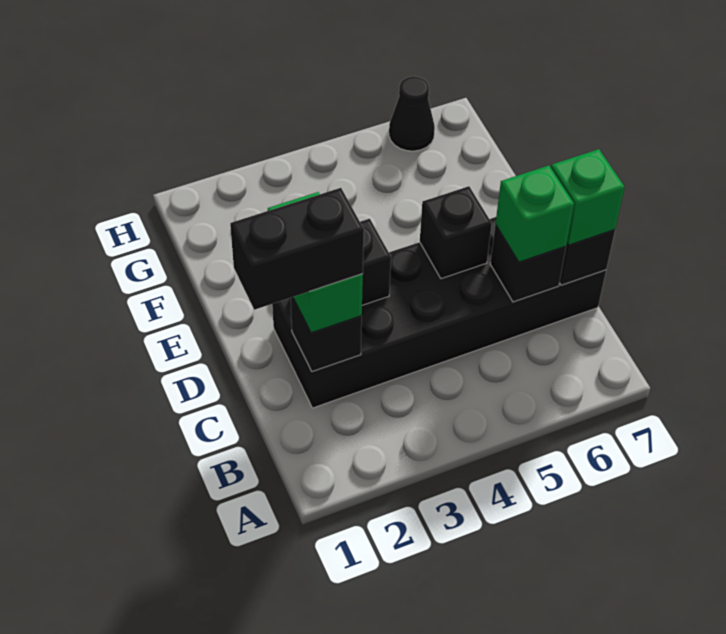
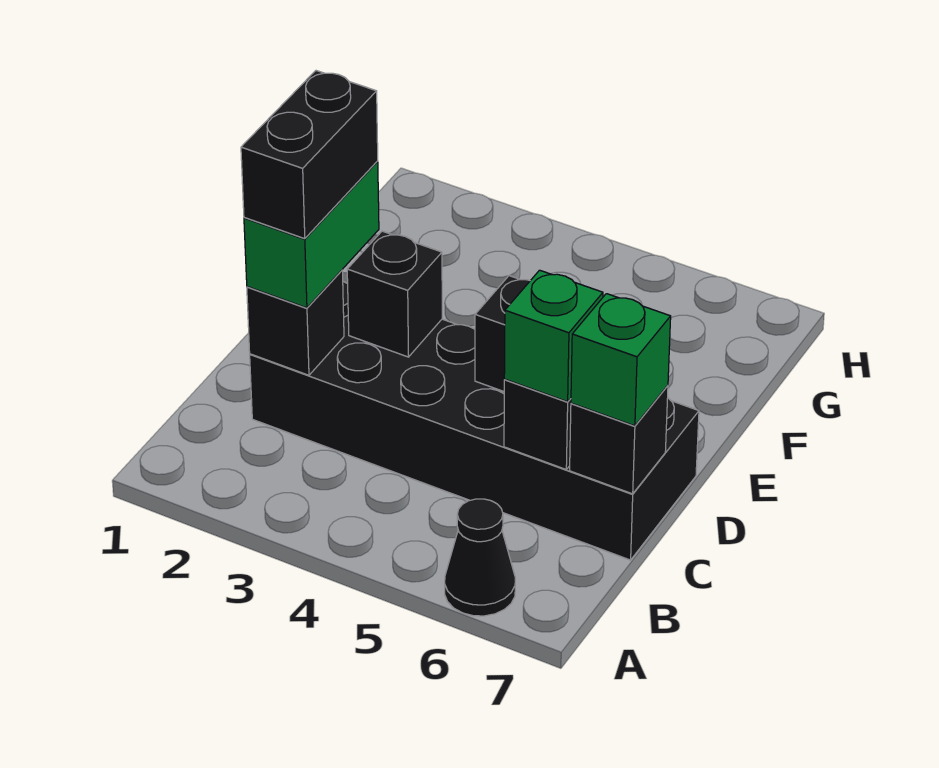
black 1x2 brick [230,188,364,310] -> black 1x2 brick turned to [241,71,378,239]
black 1x1 cone [389,76,435,151] -> black 1x1 cone moved to [445,499,515,616]

